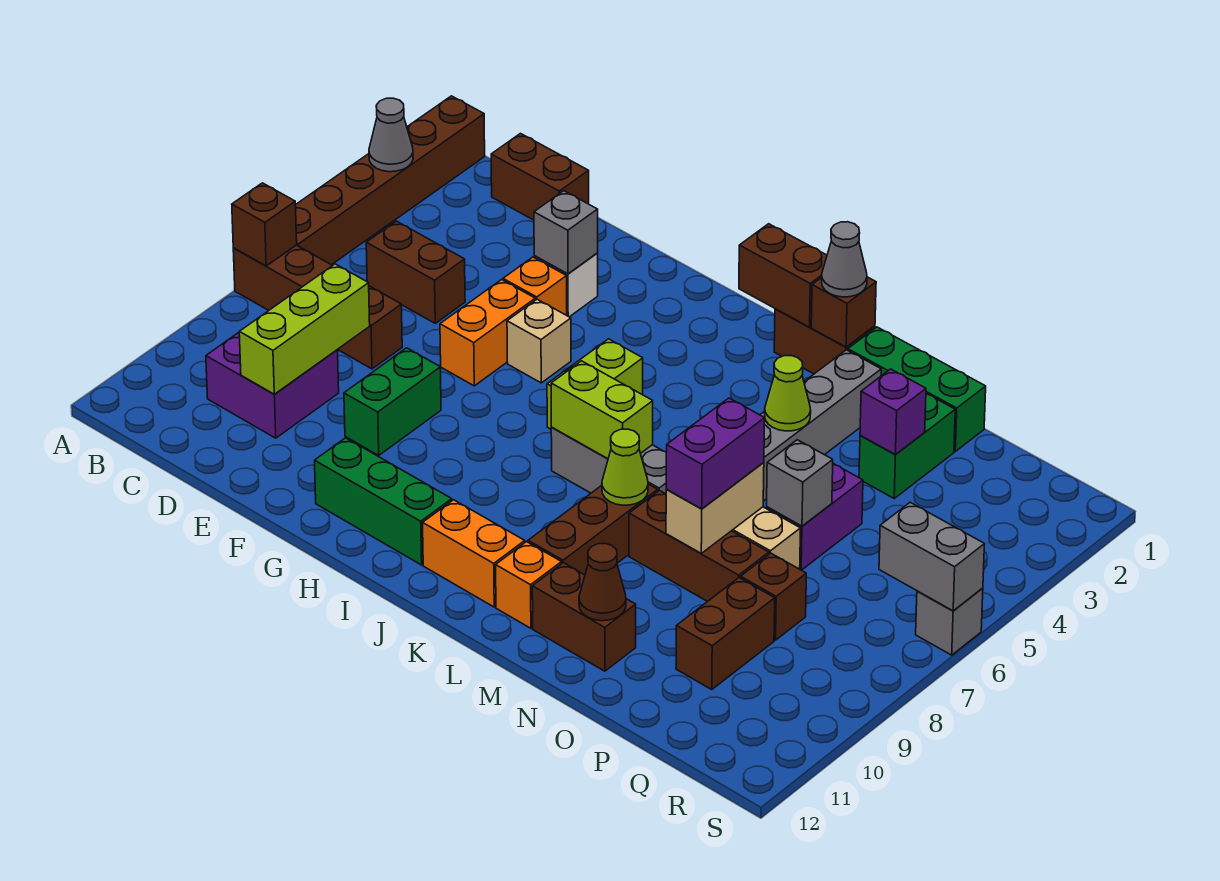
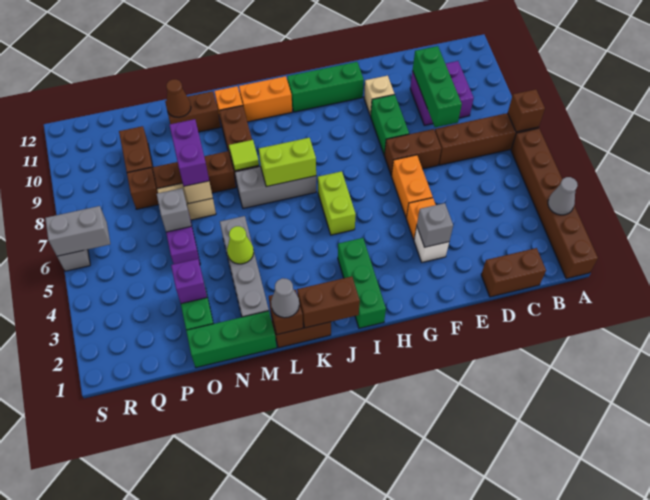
brown 1x2 brick [366,221,465,323] -> brown 1x2 brick moved to [384,129,441,176]
lime 1x3 brick [239,264,370,394] -> green 1x3 brick [413,46,462,127]
tan 1x1 brick [507,299,571,383] -> tan 1x1 brick moved to [364,76,394,116]
none -> green 1x3 brick [338,238,386,328]
lime 1x1 cone [602,429,648,505] -> lime 1x1 tile [229,140,259,171]

